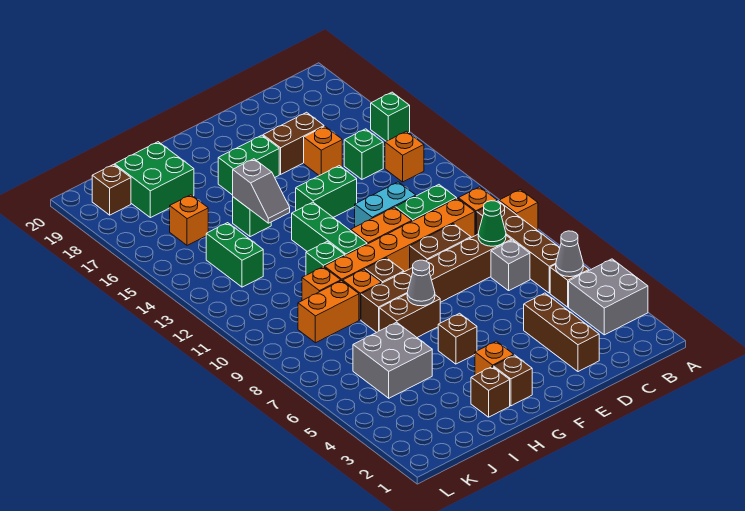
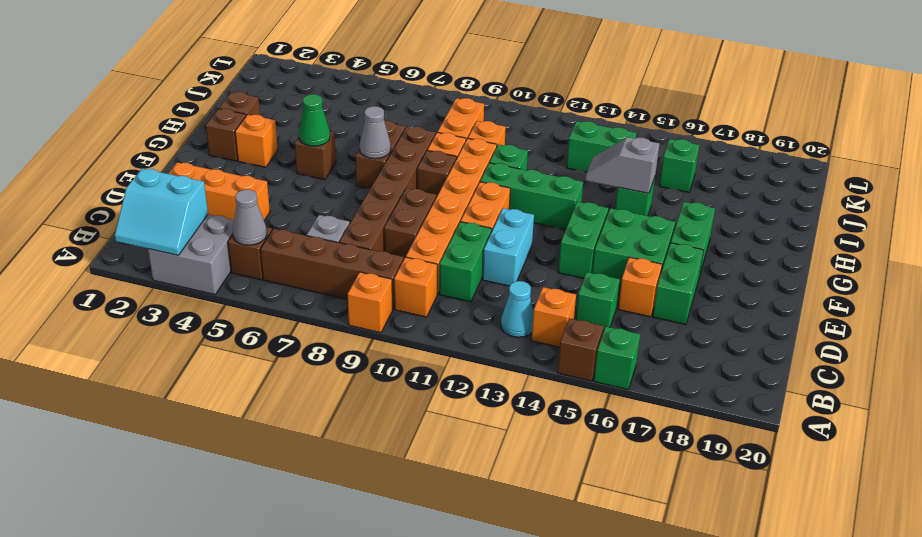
none -> cyan 2x2 slope [115,168,208,255]
none -> cyan 1x1 cone [501,281,534,337]
green 1x1 cone [478,201,506,246] -> green 1x1 cone moved to [299,94,330,146]
brown 1x3 brick [524,293,599,372] -> orange 1x3 brick [168,162,270,220]
brown 1x2 brick [263,112,324,174] -> green 1x2 brick [653,243,703,324]
grey 2x2 brick [353,322,432,398] -> none
green 2x2 brick [115,142,194,218] -> green 2x2 brick moved to [593,208,675,286]
orange 1x1 brick [170,195,208,245] -> green 1x1 brick [660,139,699,192]
brown 1x1 brick [92,165,131,215] -> brown 1x1 brick moved to [558,318,604,381]

